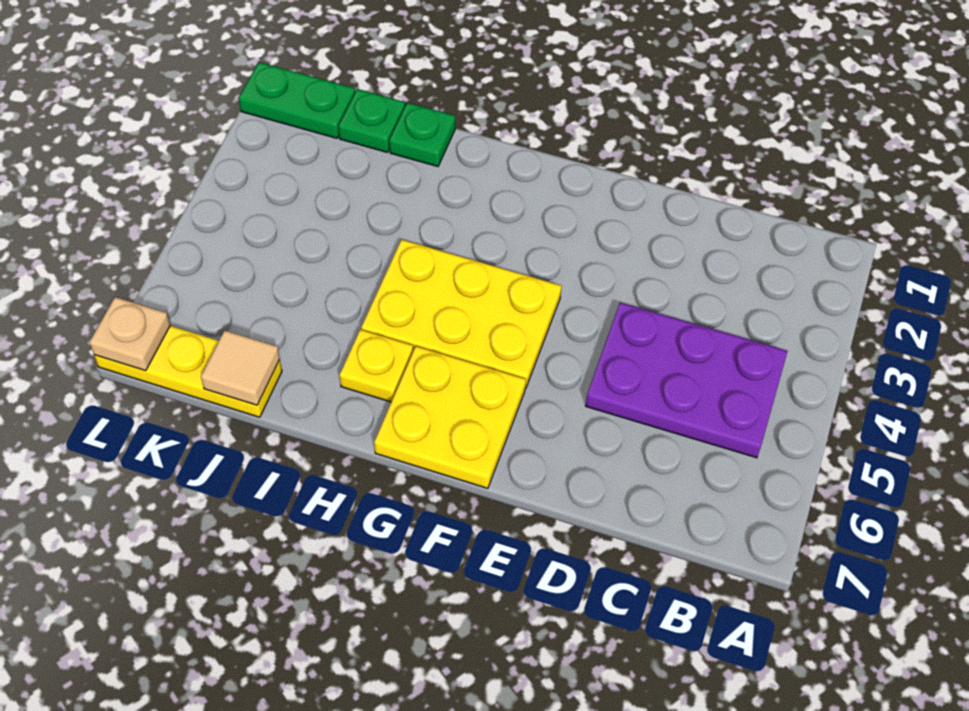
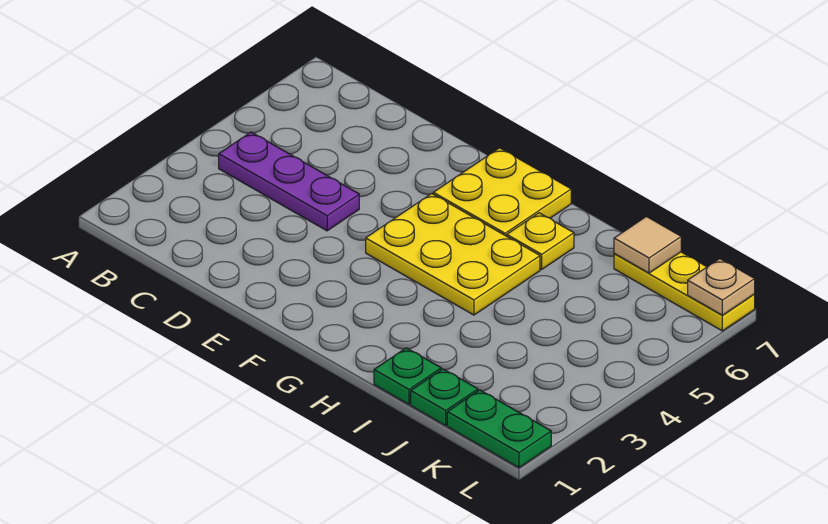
purple 2x3 plate [586,303,788,458] -> purple 1x3 plate [219,132,359,231]

